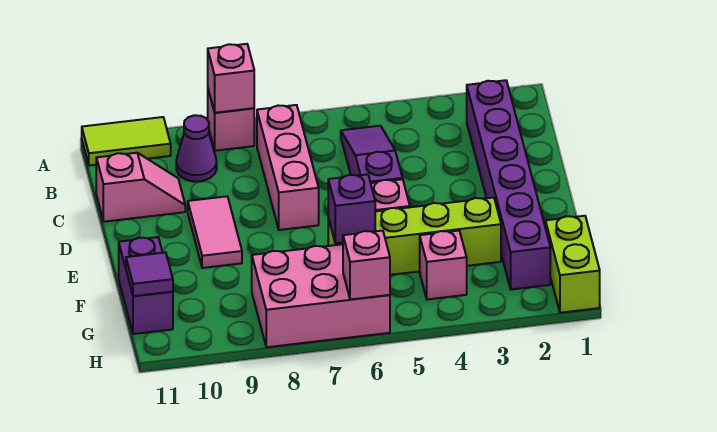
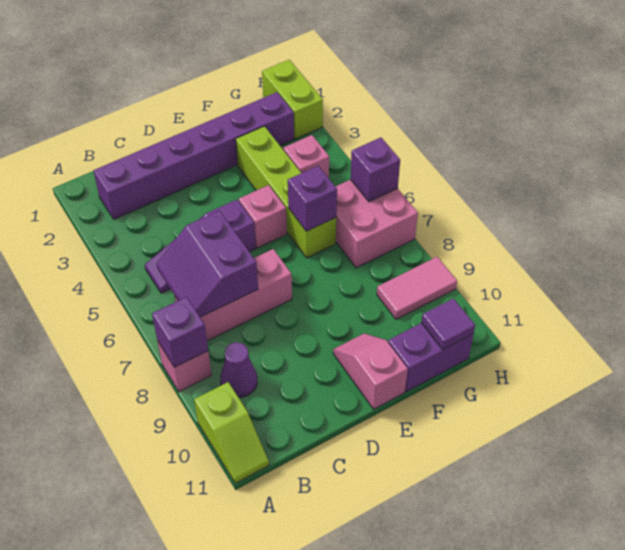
pink 1x1 brick [208,44,254,113] -> purple 1x1 brick [152,297,208,367]
lime 1x2 tile [82,117,171,165] -> lime 1x2 slope [194,382,269,483]
none -> purple 2x2 slope [156,210,258,317]
pink 1x2 slope [96,153,185,222] -> pink 1x2 slope moved to [333,333,408,409]
pink 1x2 tile [188,196,242,268] -> pink 1x2 tile moved to [377,257,457,319]
lime 1x2 brick [545,216,600,313] -> lime 1x2 brick turned to [262,60,323,139]
pink 2x3 brick [252,244,390,347] -> pink 2x2 brick [335,180,418,268]
pink 1x1 brick [343,231,390,299] -> purple 1x1 brick [350,137,400,202]

